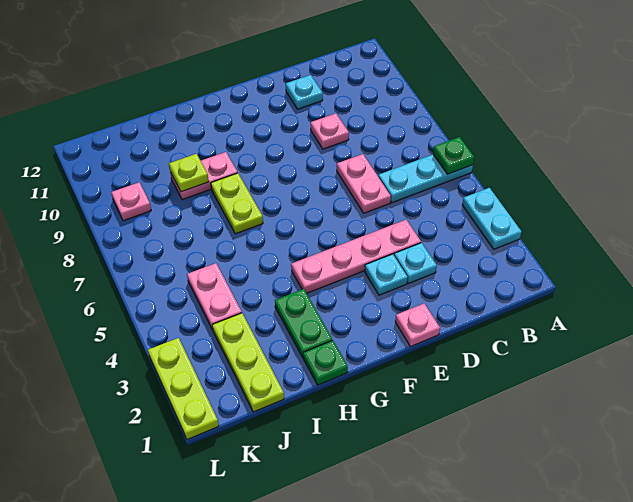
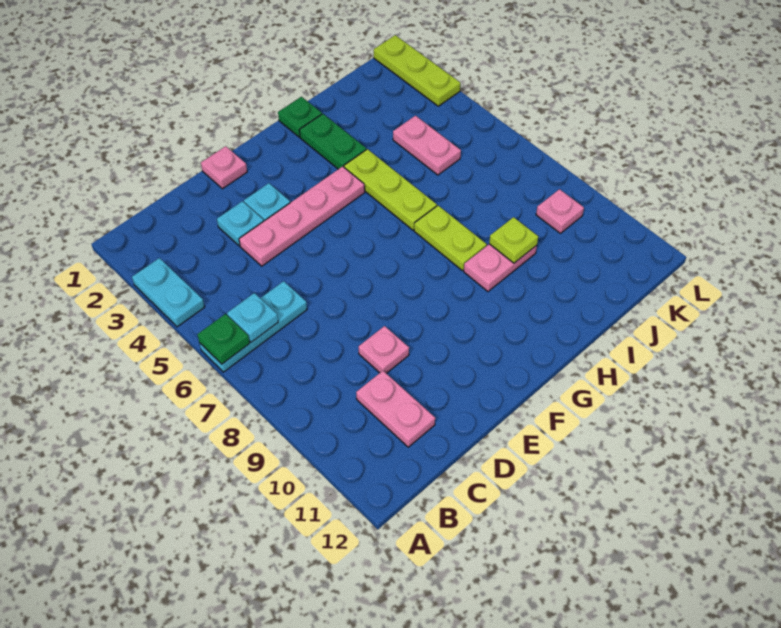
pink 1x2 plate [337,154,391,213] -> pink 1x2 plate moved to [356,371,435,447]
cyan 1x1 plate [286,75,323,109] -> cyan 1x1 plate moved to [227,293,278,342]
lime 1x3 plate [212,313,284,412] -> lime 1x3 plate moved to [344,149,437,230]

